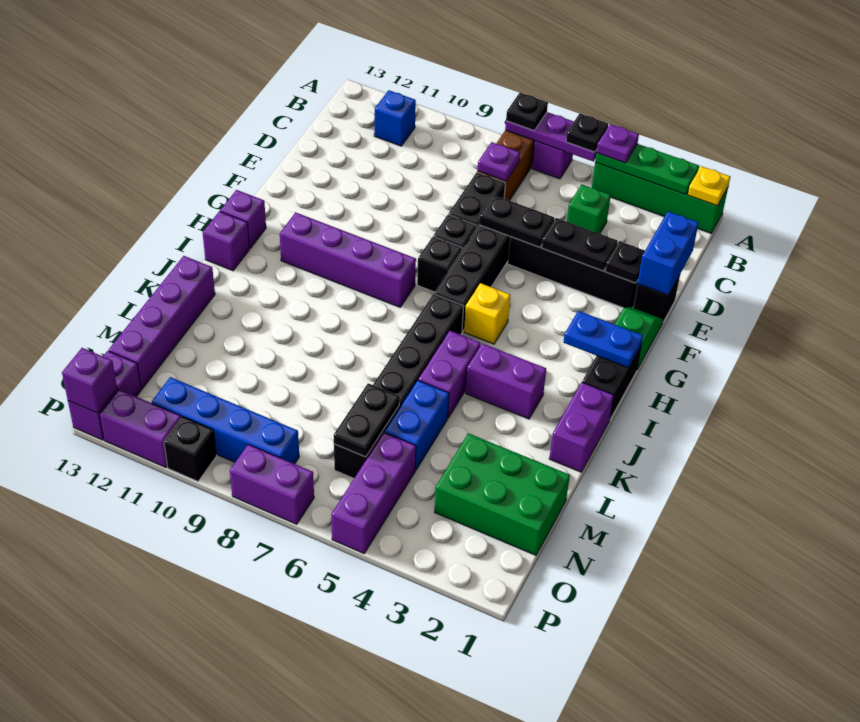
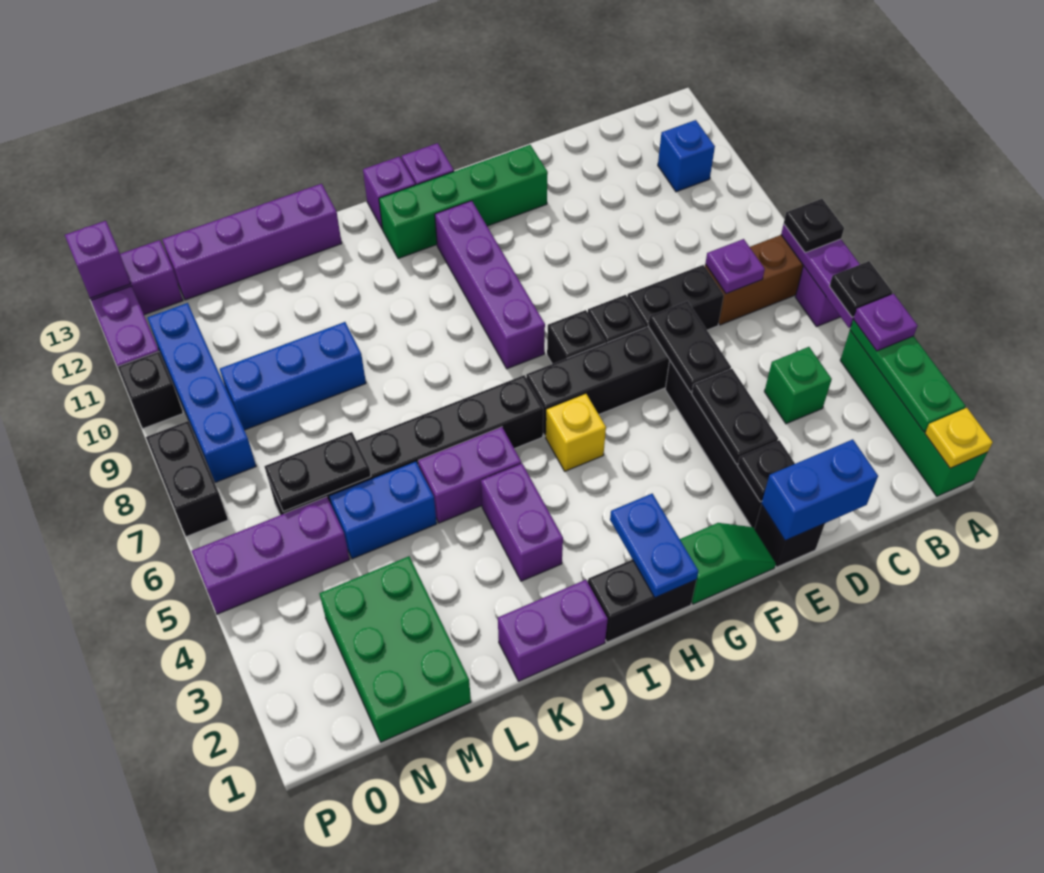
none -> green 1x4 brick [379,145,548,259]
none -> blue 1x3 brick [220,322,366,430]
purple 1x2 brick [230,444,314,524] -> black 1x2 brick [146,421,228,537]

